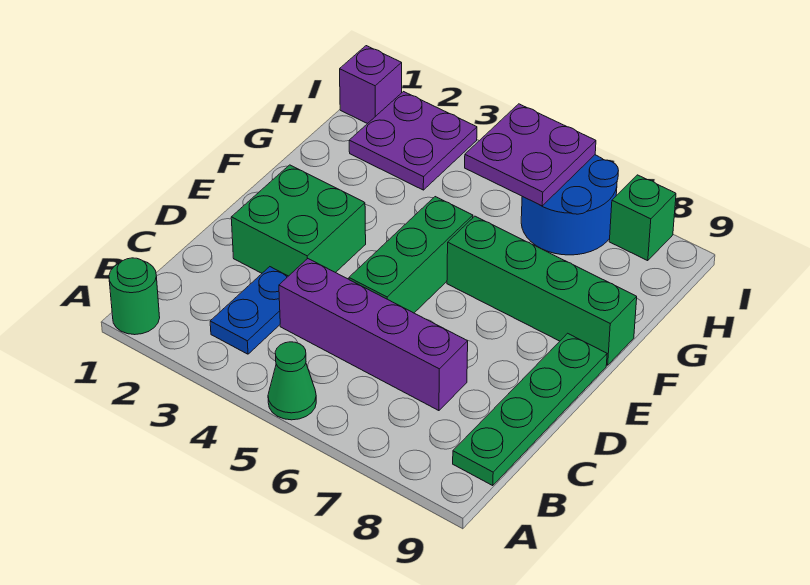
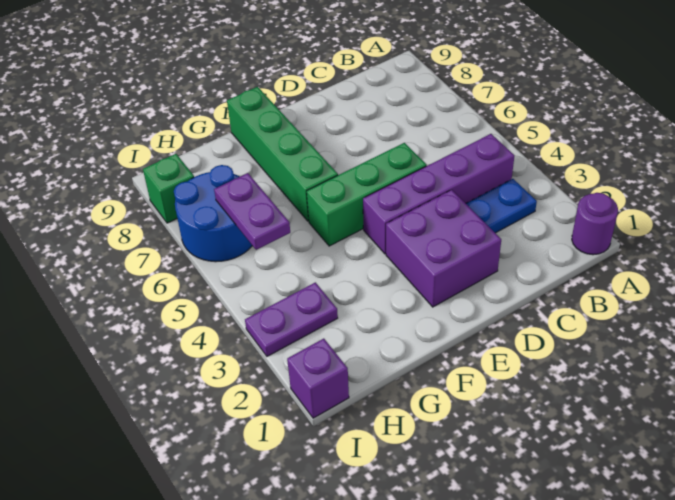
green 1x1 round brick [109,258,160,335] -> purple 1x1 round brick [572,193,618,255]
green 1x1 cone [268,342,316,420] -> none
green 1x4 plate [453,333,607,486] -> none
purple 1x4 brick [279,259,468,411] -> purple 1x4 brick turned to [363,134,514,254]
green 2x2 brick [231,165,366,276] -> purple 2x2 brick [386,190,501,307]
purple 2x2 plate [349,92,477,190] -> purple 1x2 plate [245,282,338,356]
purple 2x2 plate [465,104,596,206] -> purple 1x2 plate [214,173,290,250]

